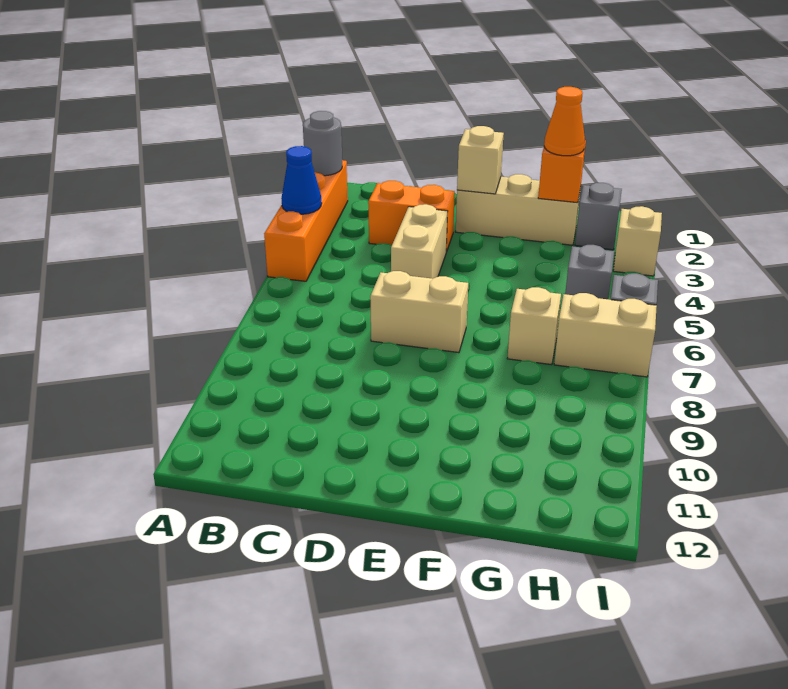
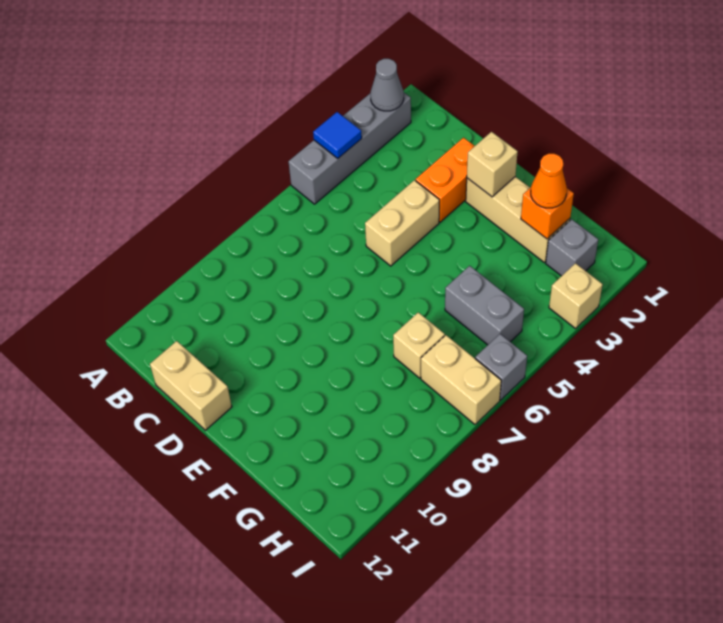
orange 1x4 brick [264,160,348,281] -> grey 1x4 brick [288,93,411,204]
grey 1x1 round brick [303,111,342,176] -> grey 1x1 cone [371,59,404,111]
blue 1x1 cone [281,146,322,214] -> blue 1x1 tile [313,112,362,158]
orange 1x2 brick [368,181,455,252] -> orange 1x2 brick turned to [416,138,474,222]
tan 1x2 brick [370,271,468,353] -> tan 1x2 brick moved to [150,341,232,430]
grey 1x1 brick [565,245,614,299] -> grey 1x2 brick [445,266,524,345]

